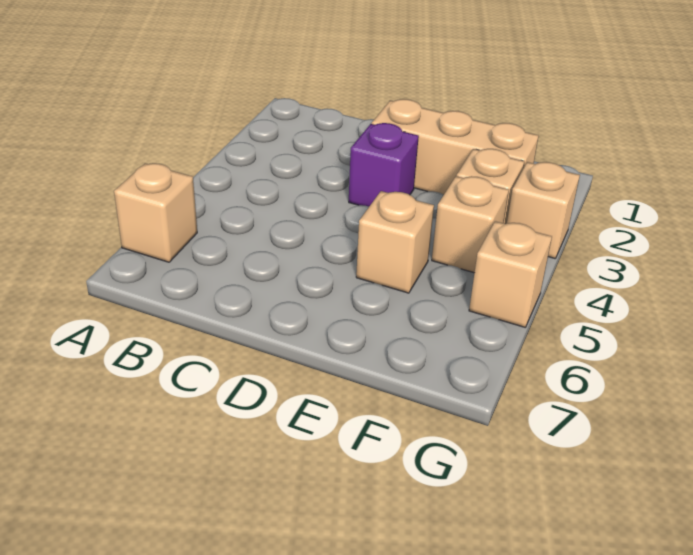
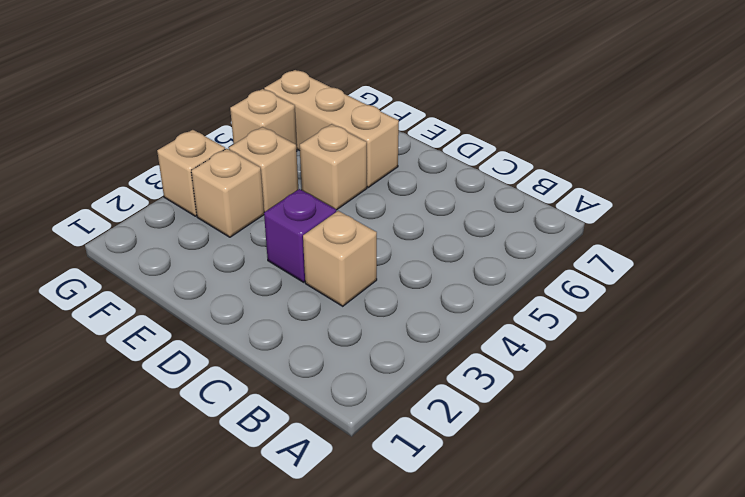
tan 1x1 brick [114,163,197,262] -> tan 1x1 brick moved to [303,211,377,306]
tan 1x3 brick [372,99,539,195] -> tan 1x3 brick moved to [264,70,399,187]

